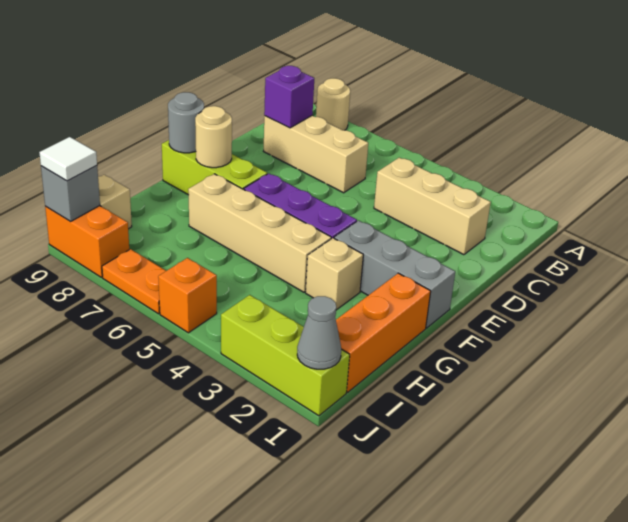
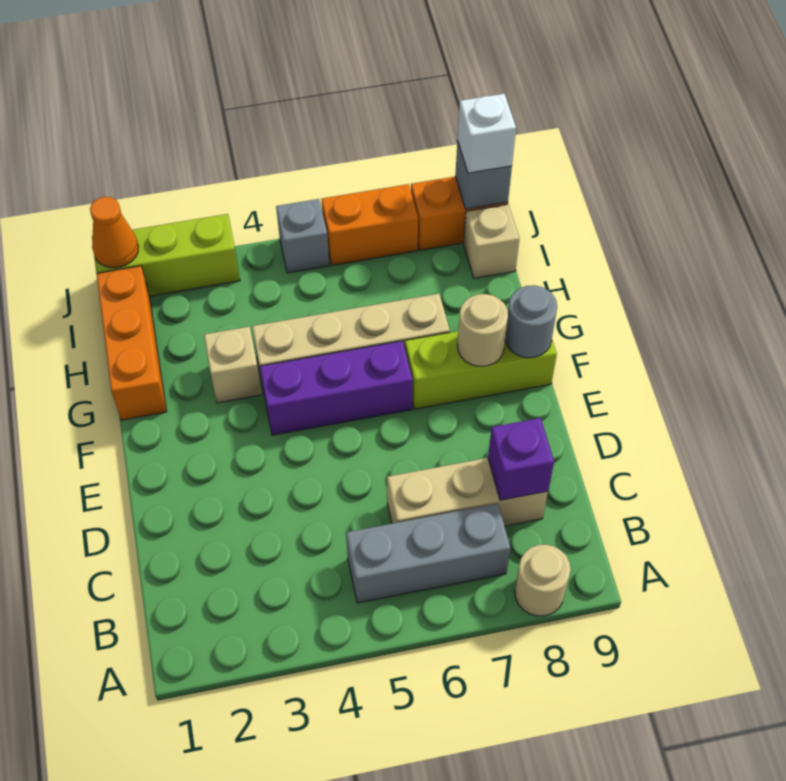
tan 1x3 brick [374,158,491,255] -> none
grey 1x3 brick [334,221,455,328] -> grey 1x3 brick moved to [346,503,510,603]
grey 1x1 cone [297,296,341,369] -> orange 1x1 cone [90,197,139,268]
orange 1x1 brick [158,258,217,333] -> grey 1x1 brick [276,199,329,273]
orange 1x2 plate [102,249,166,314] -> orange 1x2 brick [321,184,418,265]
white 1x1 tile [39,137,97,181] -> white 1x1 brick [458,94,516,173]

